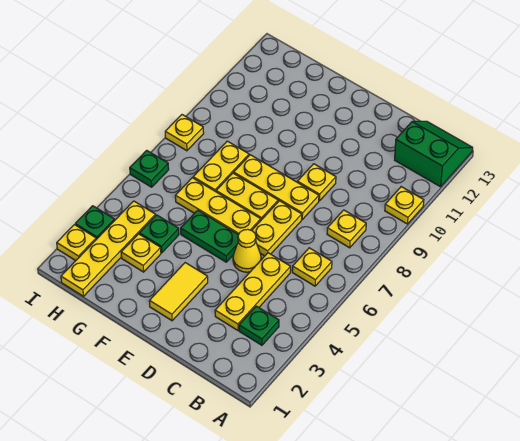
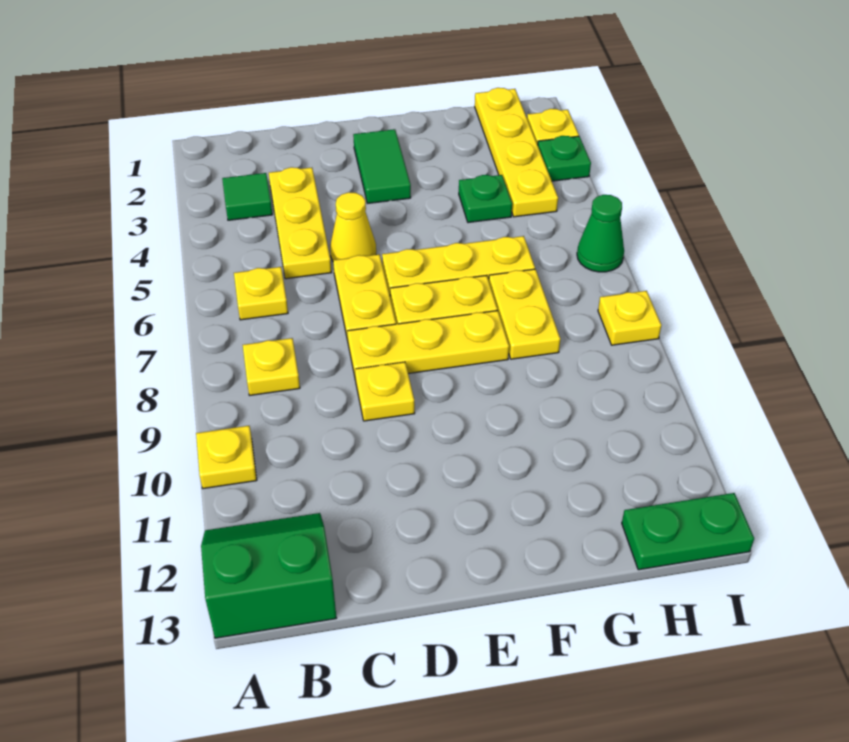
green 2x2 slope [395,121,473,187] -> green 2x2 slope turned to [201,513,336,638]
green 1x1 plate [239,306,279,345] -> green 1x1 tile [222,173,272,220]
yellow 1x2 tile [149,263,208,321] -> green 1x2 tile [353,129,411,203]
green 1x2 plate [181,210,238,262] -> green 1x2 plate moved to [622,493,754,570]
yellow 1x1 plate [121,234,161,272] -> none
green 1x1 plate [130,150,169,187] -> green 1x1 cone [577,195,624,272]

